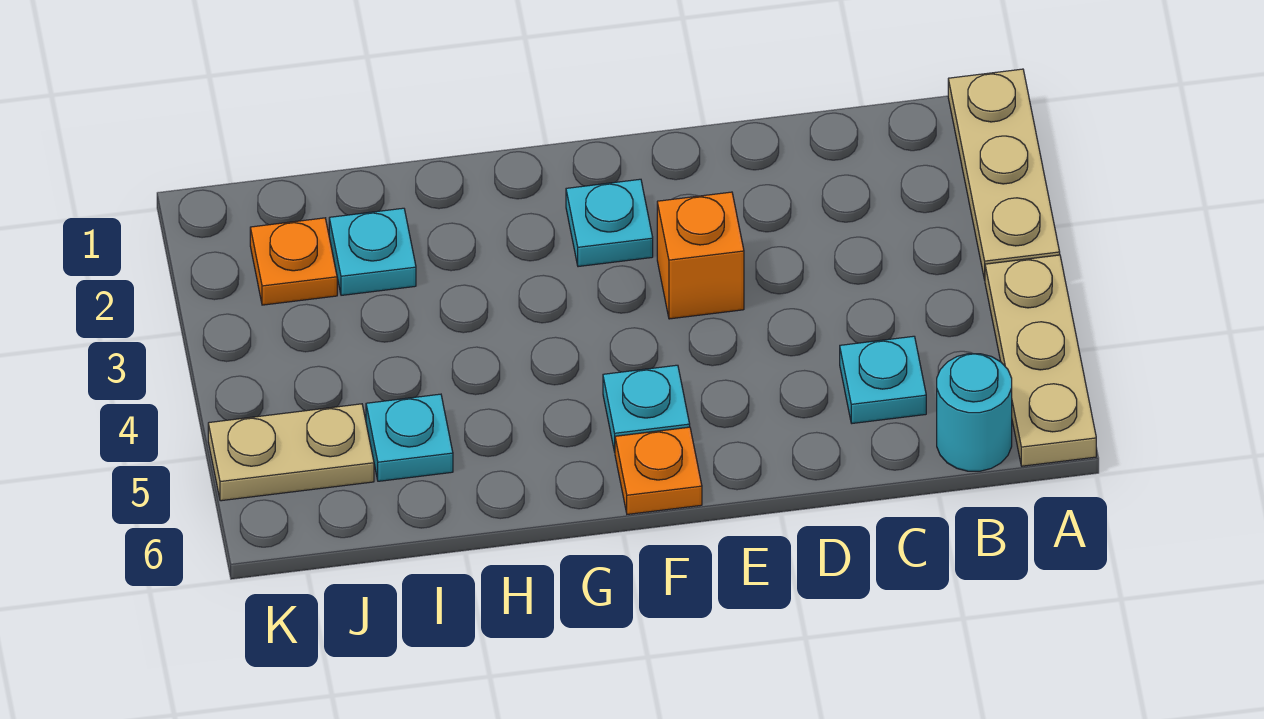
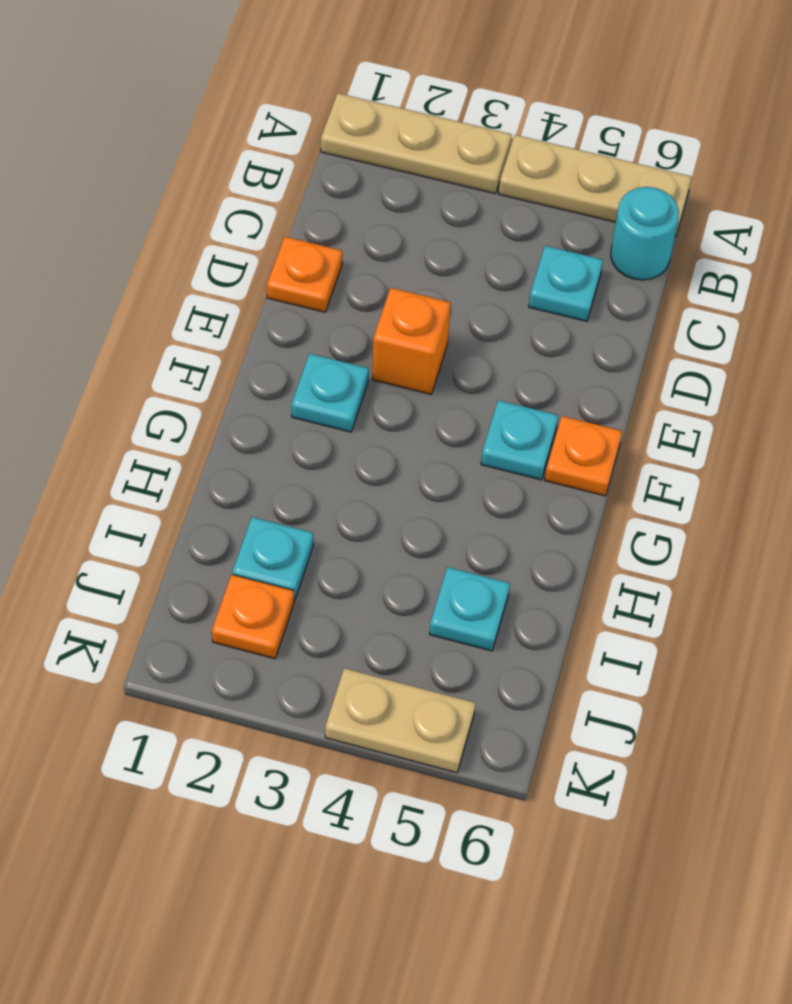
none -> orange 1x1 plate [267,237,342,312]
tan 1x2 plate [208,404,374,501] -> tan 1x2 plate turned to [325,668,476,773]

